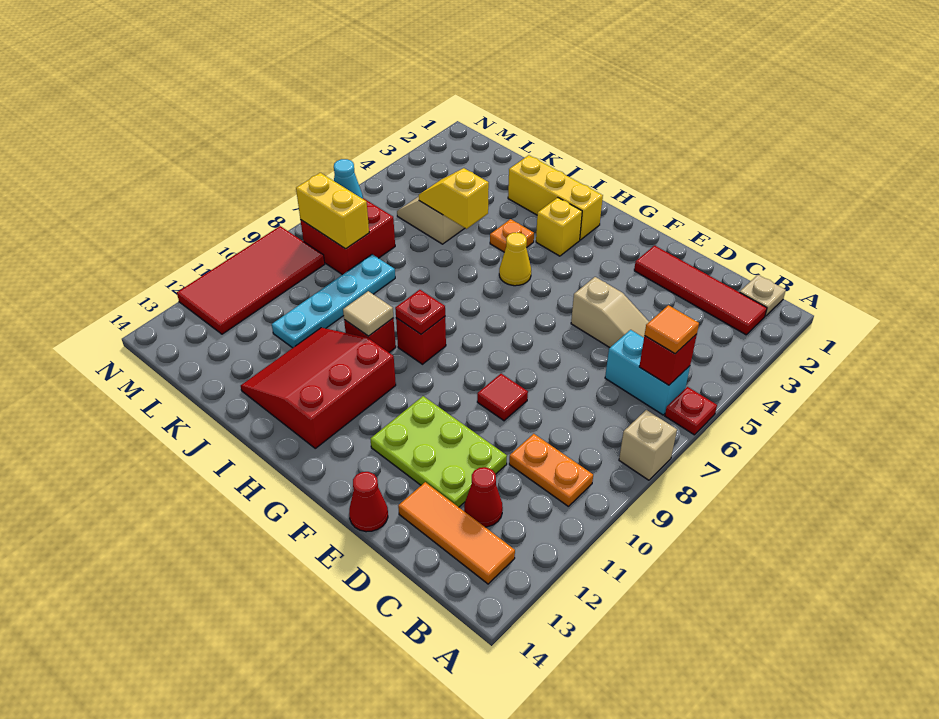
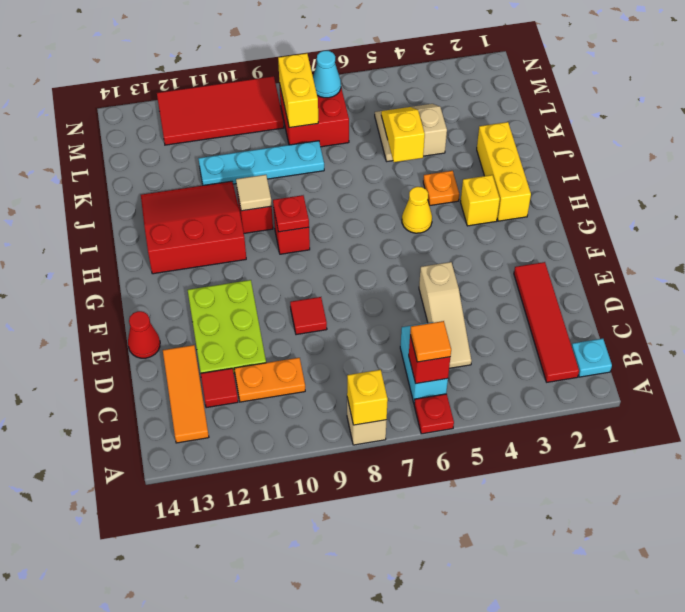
none -> yellow 1x1 brick [347,370,388,425]
tan 1x1 plate [740,275,786,316] -> cyan 1x1 plate [572,339,612,377]
orange 1x2 plate [509,434,593,506] -> orange 1x2 plate turned to [234,358,305,402]
red 1x1 cone [464,467,503,527] -> red 1x1 tile [201,368,238,408]

